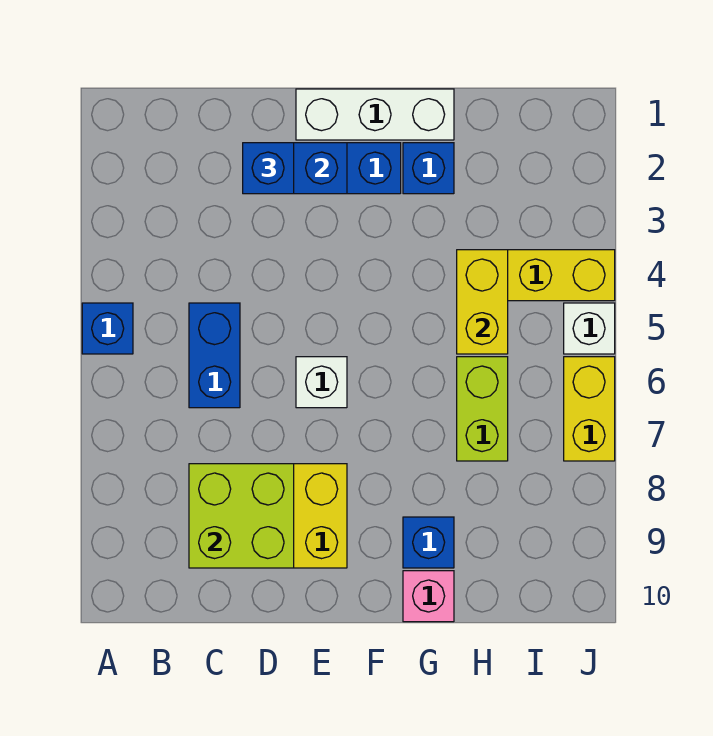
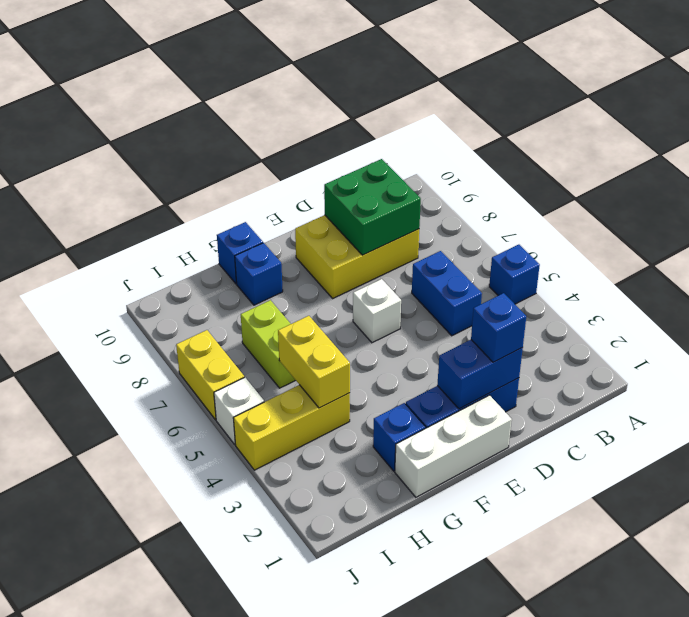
lime 2x2 brick [189,464,294,568] -> green 2x2 brick [324,159,421,255]
pink 1x1 brick [403,571,454,622] -> blue 1x1 brick [217,222,263,284]

